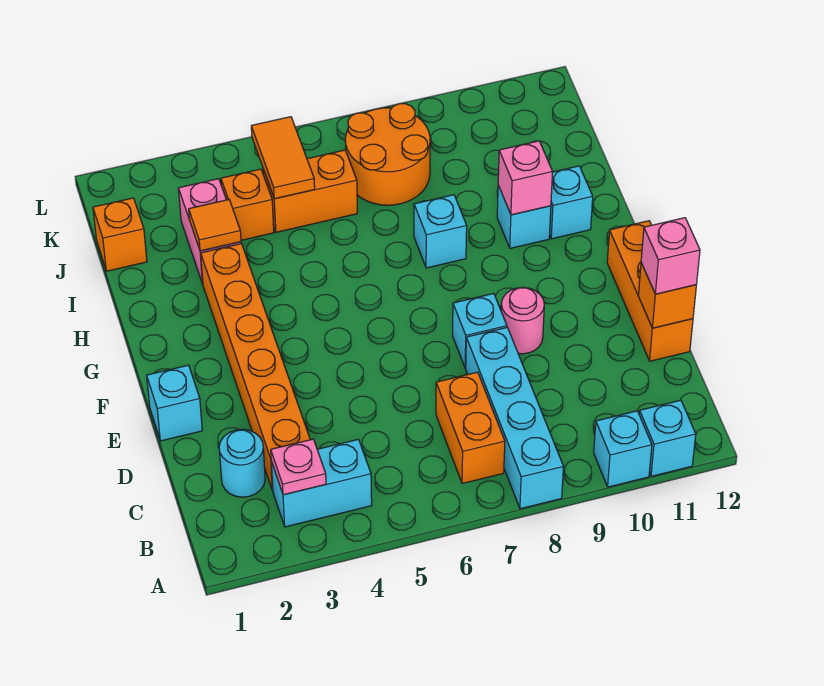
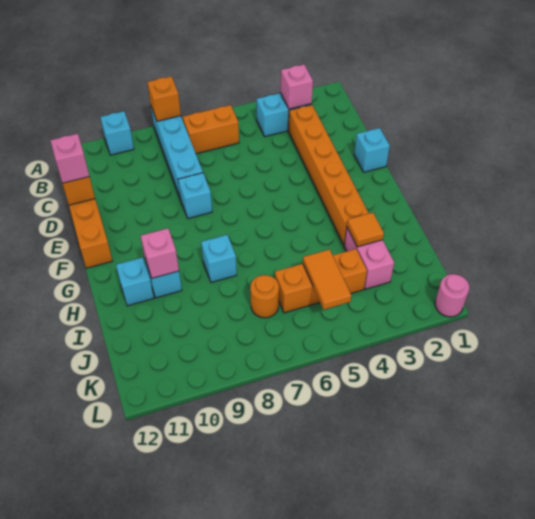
cyan 1x1 brick [639,400,696,476] -> none
pink 1x1 plate [271,439,326,495] -> pink 1x1 brick [281,65,313,109]
orange 1x2 brick [436,372,505,484] -> orange 1x2 brick turned to [183,105,239,154]
cyan 1x1 round brick [219,429,265,497] -> none
pink 1x1 round brick [501,287,544,354] -> pink 1x1 round brick moved to [435,274,469,317]
orange 1x1 brick [93,198,147,271] -> orange 1x1 brick moved to [147,76,181,121]
orange 2x2 round brick [345,104,430,205] -> orange 1x1 round brick [250,275,279,318]

